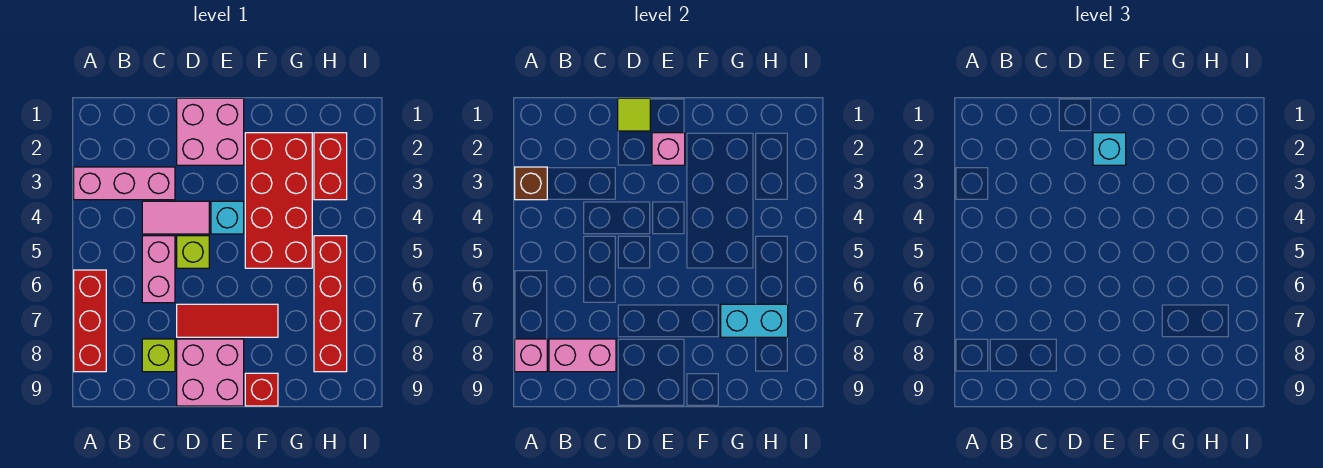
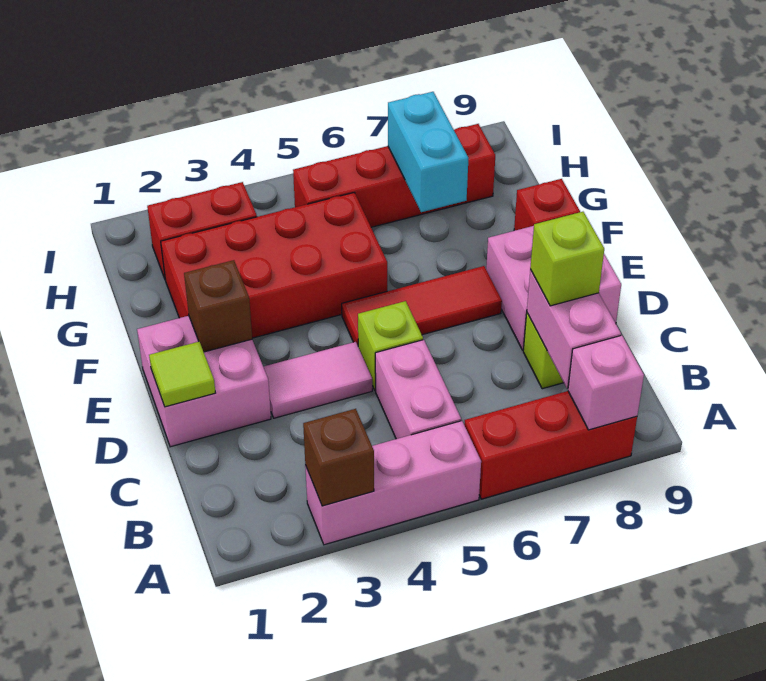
pink 1x3 brick [74,167,175,200] -> pink 1x3 brick turned to [305,421,481,545]
pink 1x2 tile [142,201,209,234] -> pink 1x2 tile turned to [263,342,372,418]
pink 1x2 brick [142,236,175,303] -> pink 1x2 brick turned to [375,340,461,439]
none -> lime 1x1 brick [530,212,604,306]
red 1x3 tile [177,304,278,337] -> red 1x3 tile turned to [342,266,502,345]
pink 1x1 brick [652,133,685,165] -> brown 1x1 brick [184,260,252,352]
cyan 1x1 brick [1093,133,1126,165] -> none
cyan 1x1 brick [211,201,244,234] -> none

